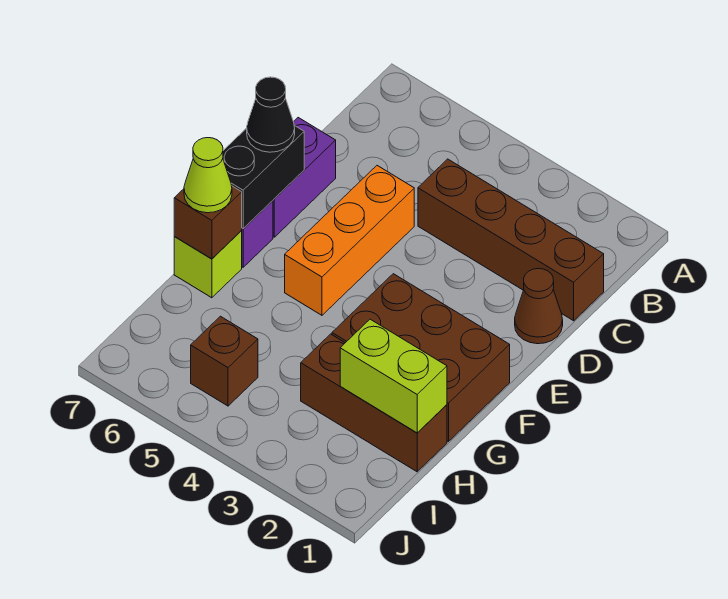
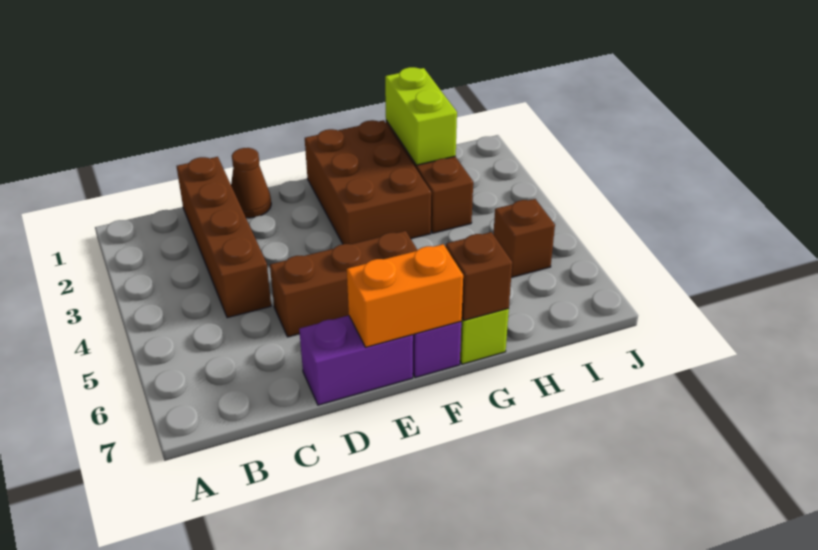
orange 1x3 brick [285,166,414,315] -> brown 1x3 brick [270,231,417,337]
black 1x2 brick [223,125,304,229] -> orange 1x2 brick [347,244,463,347]
black 1x1 cone [247,77,295,152] -> none
lime 1x1 cone [184,138,232,213] -> none

